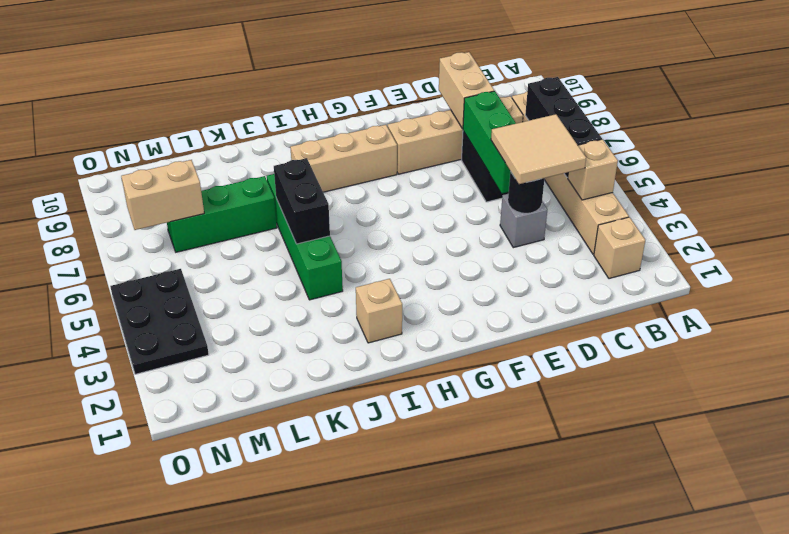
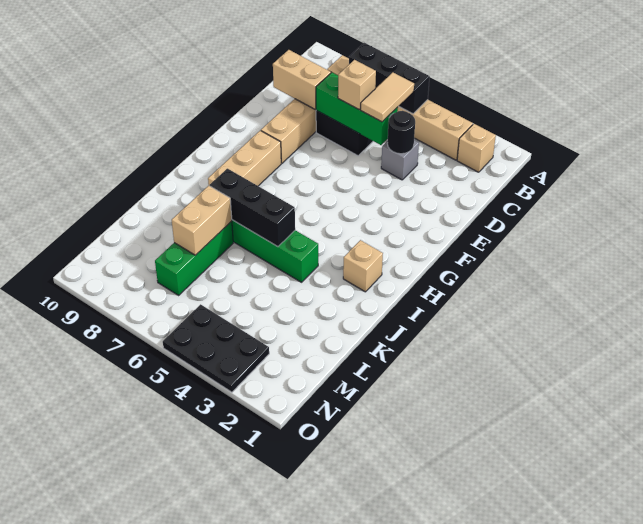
tan 1x1 brick [568,139,618,200] -> tan 1x1 brick moved to [338,60,376,109]
tan 2x2 tile [491,114,586,184] -> tan 1x2 tile [361,72,414,122]
black 1x2 brick [274,158,330,244] -> black 1x3 brick [210,169,295,247]
tan 1x2 brick [121,160,204,230] -> tan 1x2 brick moved to [172,186,232,255]

